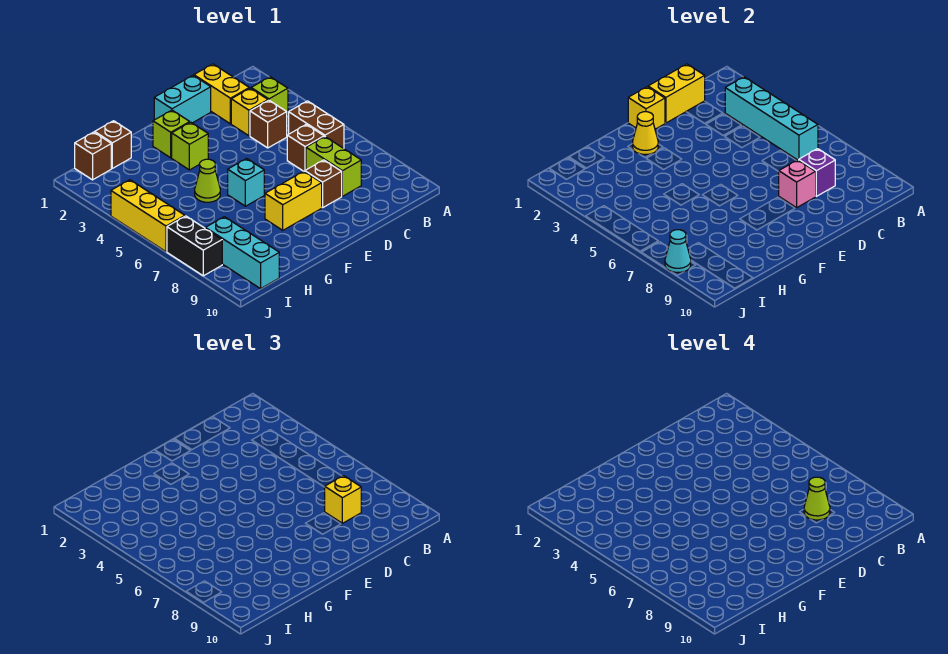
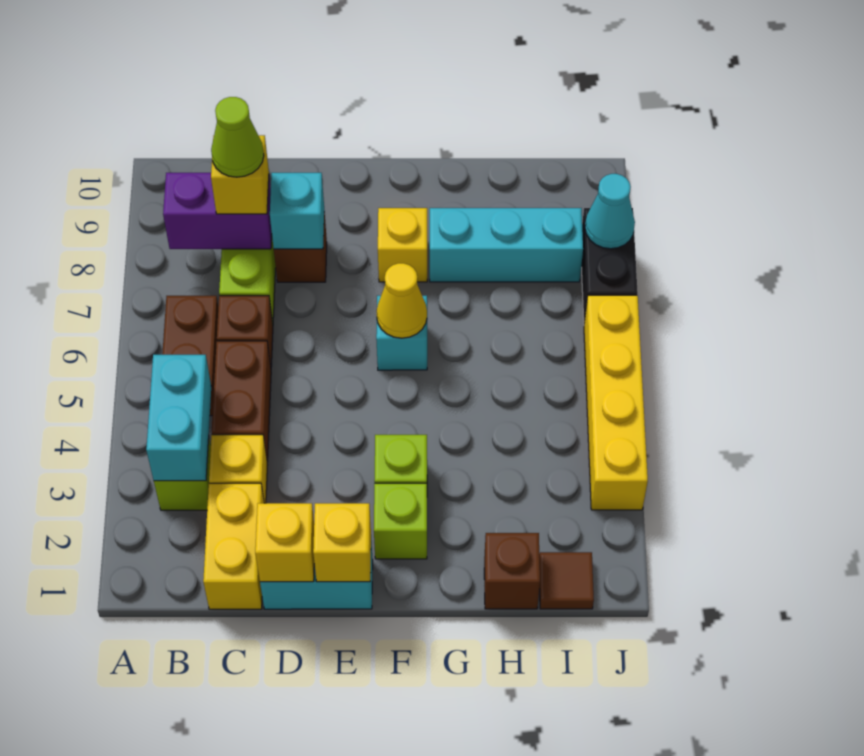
cyan 1x4 brick [725,77,818,160] -> cyan 1x2 brick [146,355,211,481]
yellow 1x2 brick [648,64,705,123] -> yellow 1x1 brick [255,503,314,582]
brown 1x1 brick [250,100,287,148] -> brown 1x2 brick [212,341,271,462]
purple 1x1 brick [799,149,835,196] -> purple 1x2 brick [163,173,272,249]
pink 1x1 brick [778,160,816,208] -> cyan 1x1 brick [270,173,324,249]
yellow 1x2 brick [265,171,322,230] -> yellow 1x1 brick [378,208,427,282]
yellow 1x1 cone [633,112,658,155] -> yellow 1x1 cone moved to [377,263,427,338]
lime 1x1 cone [195,159,220,202] -> none
brown 1x1 brick [75,132,111,180] -> brown 1x1 tile [539,552,594,609]
cyan 1x3 brick [205,217,279,289] -> cyan 1x3 brick turned to [430,208,583,282]
yellow 1x3 brick [111,180,185,252] -> yellow 1x4 brick [584,295,648,510]

